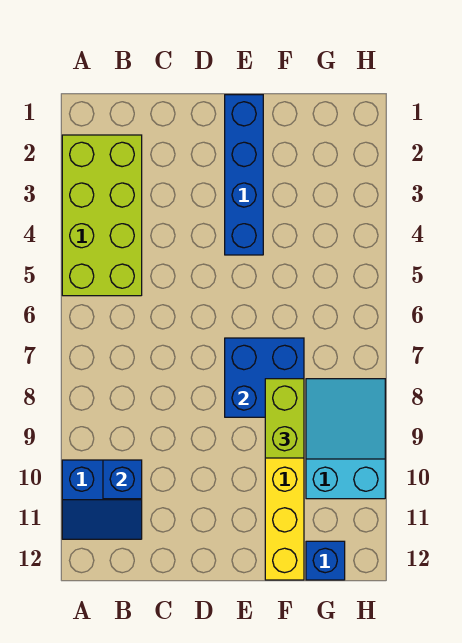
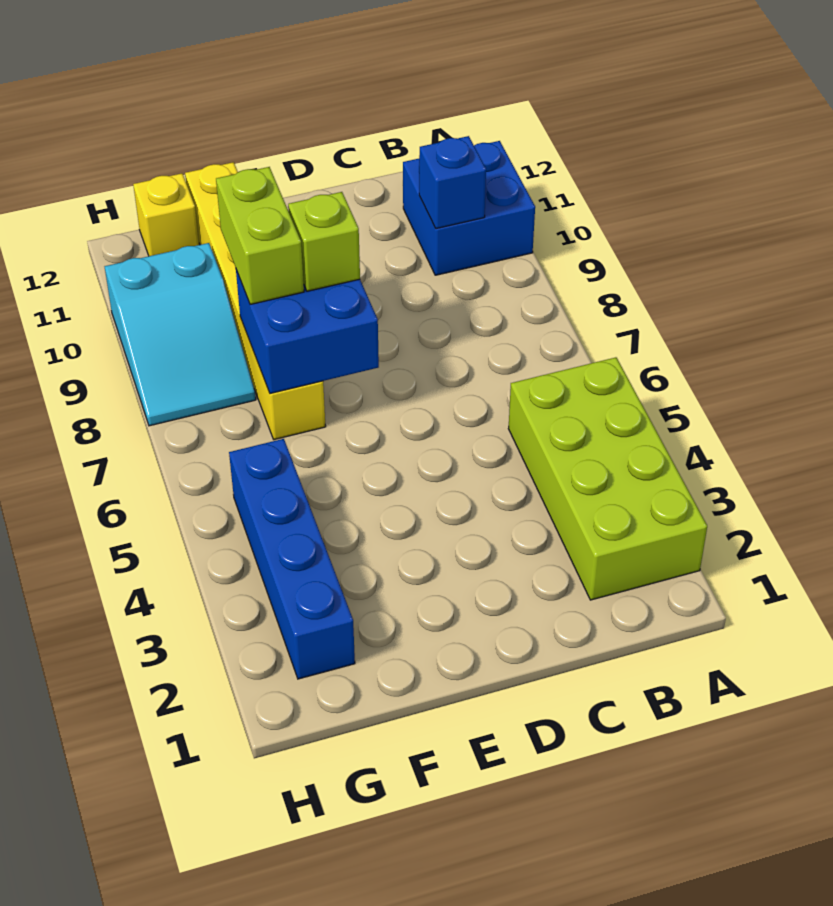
blue 2x2 slope [62,460,142,539] -> blue 2x2 brick [403,141,535,275]
blue 1x4 brick [225,95,263,255] -> blue 1x4 brick moved to [229,439,355,679]
none -> lime 1x1 brick [288,192,360,291]
blue 1x1 brick [306,541,345,580] -> yellow 1x1 brick [133,173,199,256]

